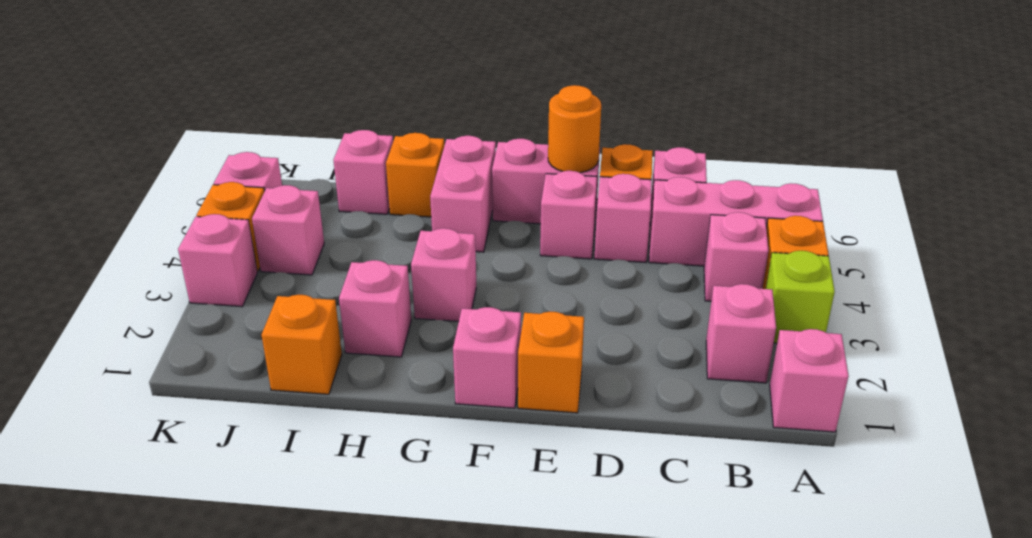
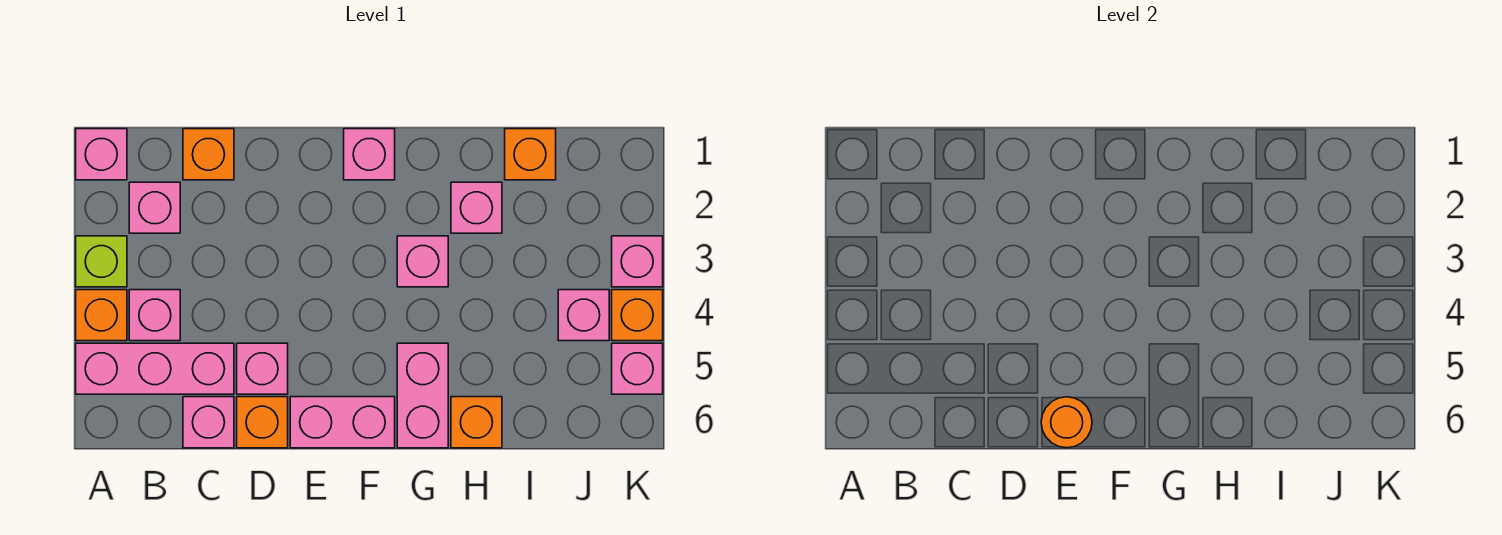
orange 1x1 brick [518,312,584,413] -> orange 1x1 brick moved to [183,129,234,180]
pink 1x1 brick [540,171,597,259] -> none
pink 1x1 brick [333,130,393,214] -> none

